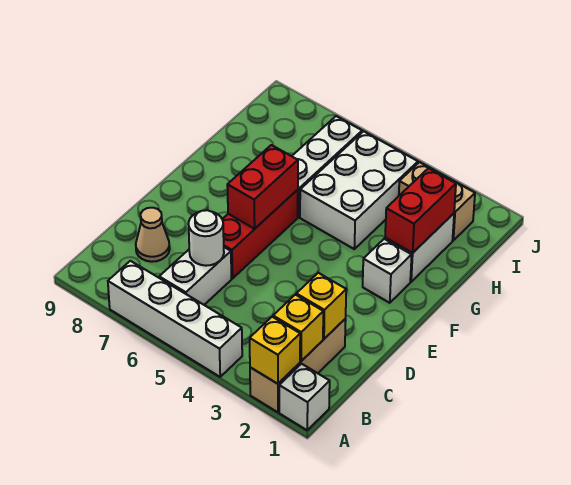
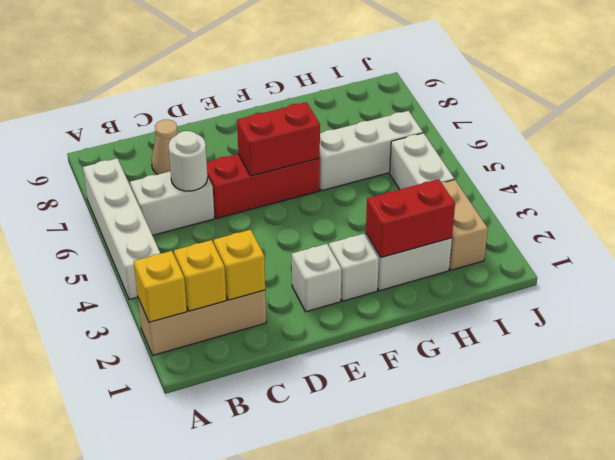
white 1x1 brick [279,364,330,430] -> white 1x1 brick moved to [292,244,341,312]
white 2x3 brick [300,131,418,249] -> white 1x2 brick [390,133,454,190]

